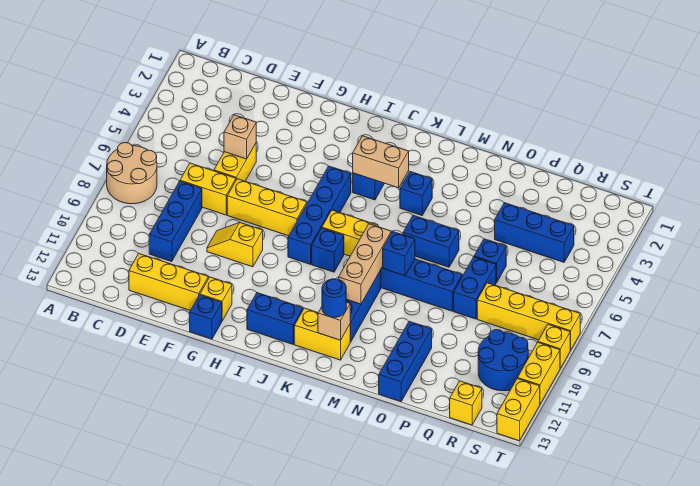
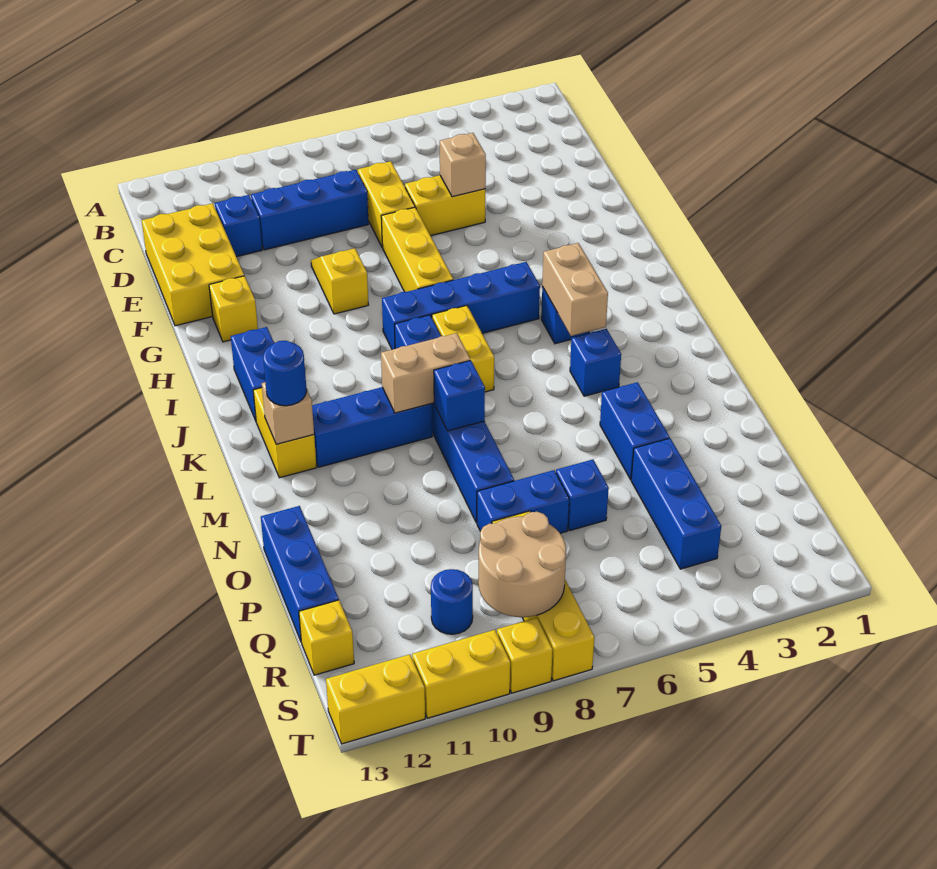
tan 2x2 round brick [107,143,157,204] -> tan 2x2 round brick moved to [478,512,566,617]
yellow 1x3 brick [129,254,208,310] -> yellow 2x3 brick [142,203,244,326]
blue 1x1 brick [190,295,222,339] -> blue 1x1 brick moved to [215,195,262,257]
tan 1x3 brick [339,224,391,304] -> tan 1x2 brick [381,333,470,413]
blue 1x2 brick [403,215,459,267] -> blue 1x2 brick moved to [600,382,670,480]
blue 1x3 brick [379,321,432,402] -> blue 1x3 brick turned to [261,506,339,641]
blue 2x2 round brick [478,330,528,391] -> blue 1x1 round brick [431,569,473,634]

